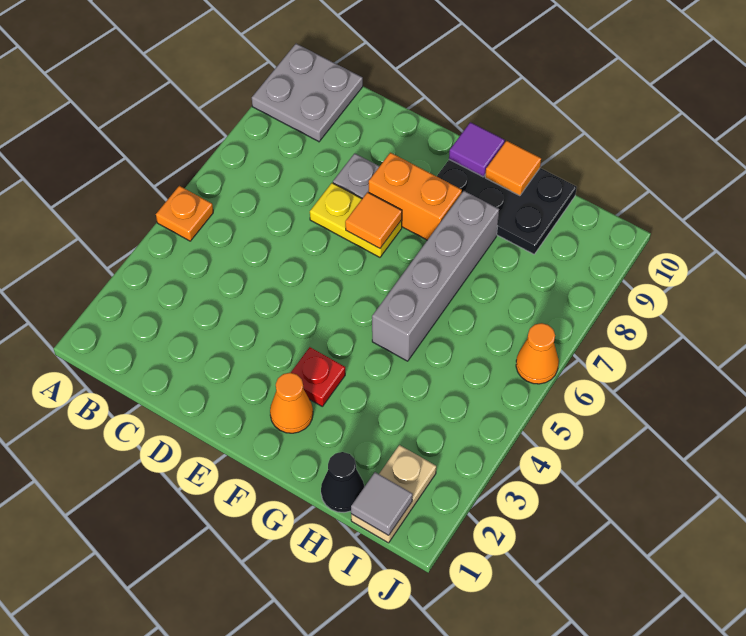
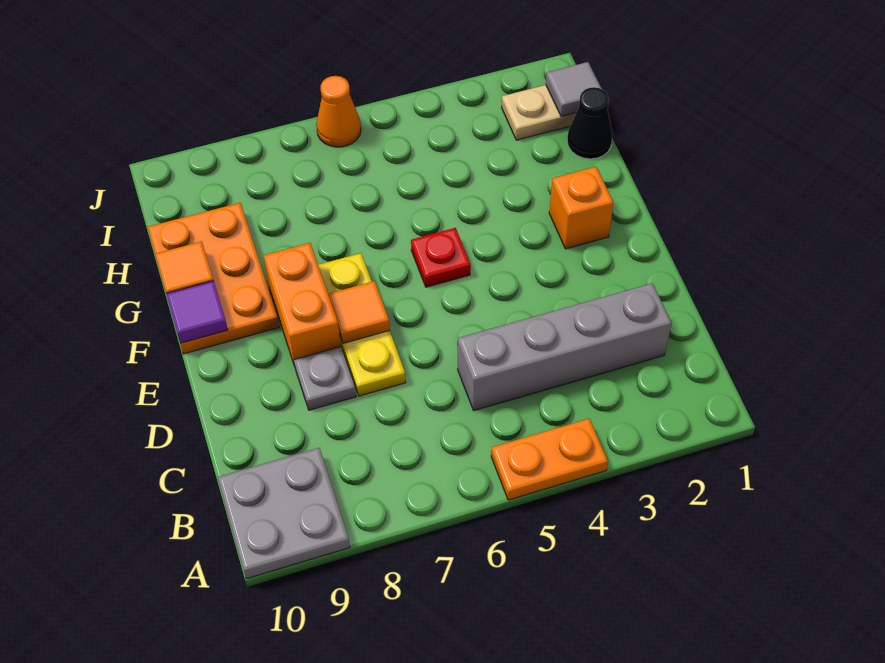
orange 1x1 plate [156,186,213,241] -> orange 1x2 plate [491,419,608,500]
yellow 1x2 plate [310,183,402,257] -> yellow 1x3 plate [318,253,406,396]
orange 1x1 cone [270,373,313,433] -> orange 1x1 brick [549,167,614,249]
red 1x1 plate [291,347,345,406] -> red 1x1 plate moved to [411,228,471,287]
black 2x3 plate [437,160,577,254] -> orange 2x3 plate [148,203,279,354]
grey 1x4 brick [372,191,499,361] -> grey 1x4 brick moved to [458,283,672,410]

